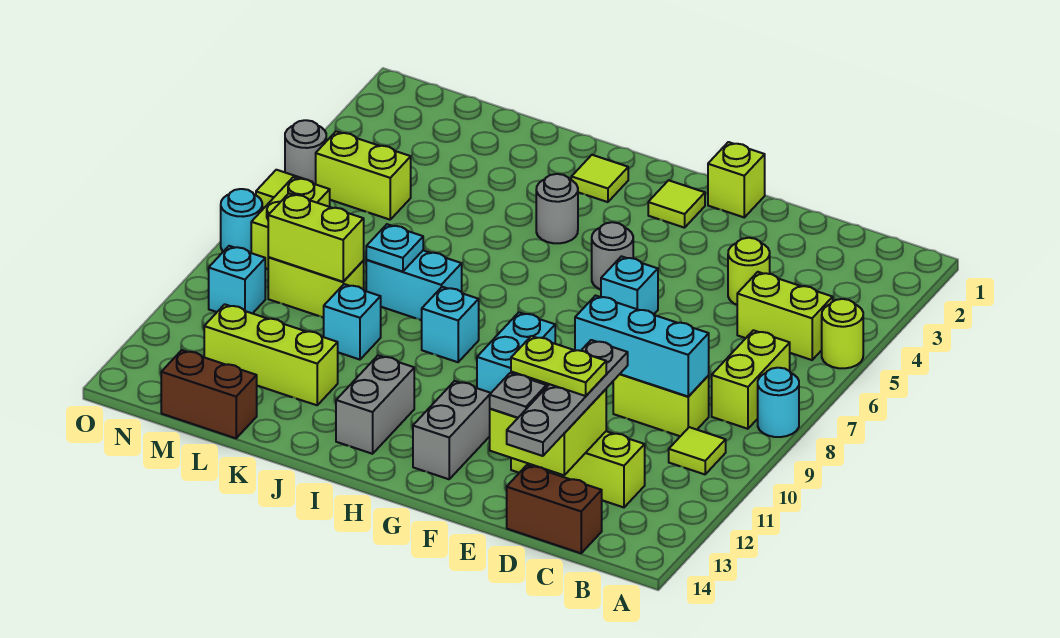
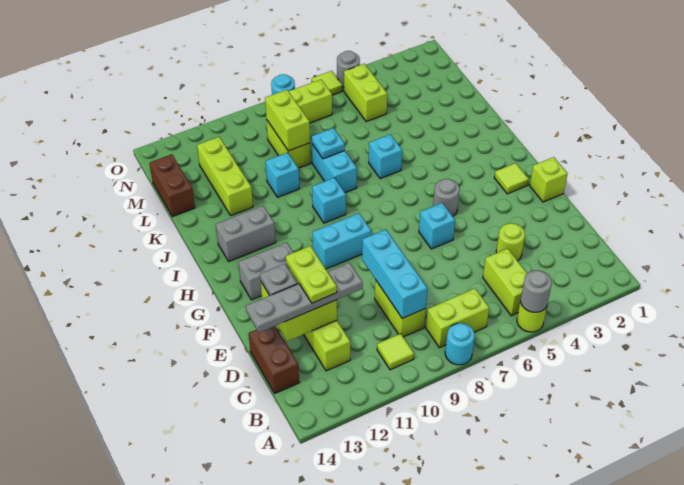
lime 1x1 tile [571,155,628,202] -> none
grey 1x1 round brick [536,174,578,243] -> grey 1x1 round brick moved to [521,270,552,312]
cyan 1x1 brick [209,246,265,314] -> cyan 1x1 brick moved to [369,134,402,179]

